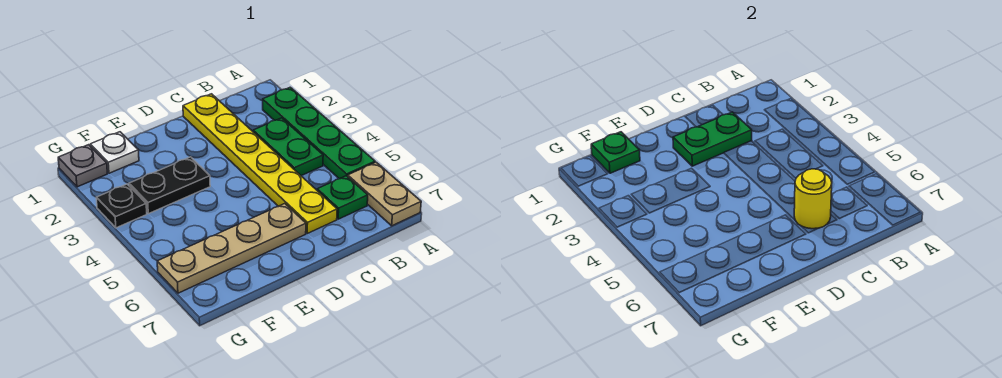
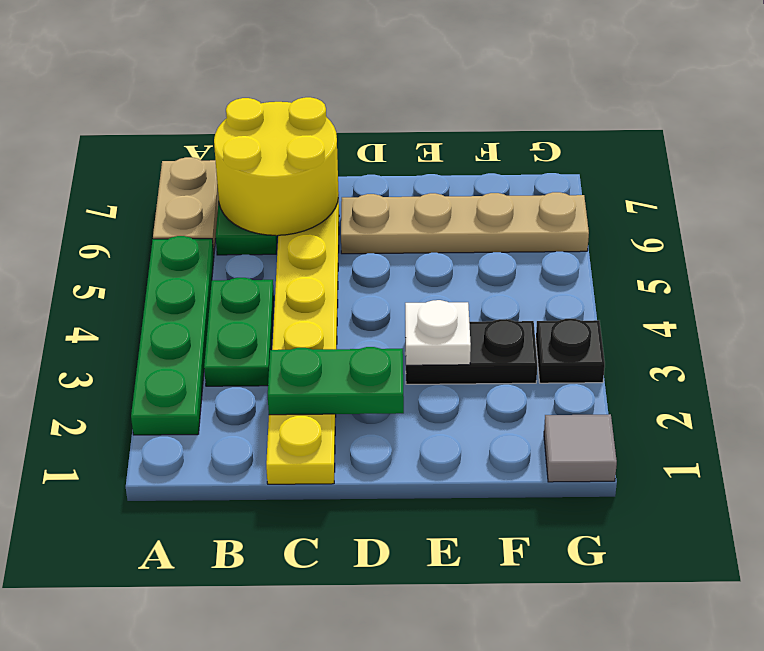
yellow 1x1 round brick [794,169,832,229] -> yellow 2x2 round brick [214,97,339,235]
white 1x1 plate [90,132,139,173] -> white 1x1 plate moved to [405,300,471,365]
green 1x1 plate [591,132,640,173] -> none
grey 1x1 plate [58,145,107,187] -> grey 1x1 tile [544,414,617,482]

